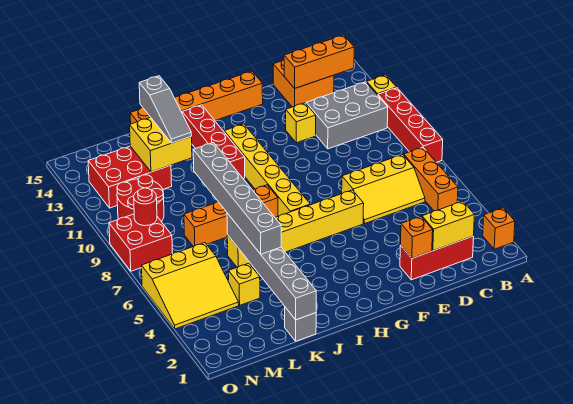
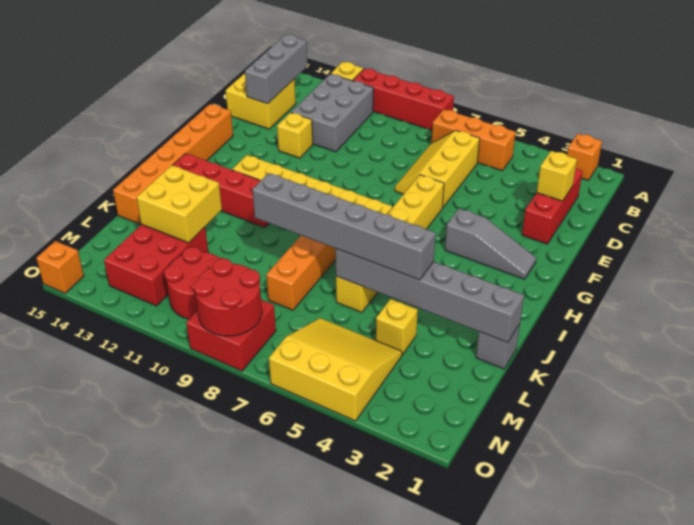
orange 1x3 brick [284,35,354,88] -> grey 1x3 brick [245,35,307,104]
yellow 1x2 brick [422,201,474,251] -> yellow 1x1 brick [537,151,577,201]
yellow 2x3 slope [342,155,425,224] -> yellow 2x3 slope turned to [395,131,480,208]
orange 2x2 brick [273,60,334,107] -> yellow 2x2 brick [226,73,296,129]
orange 1x1 brick [400,216,433,258] -> orange 1x1 brick moved to [36,241,84,293]
grey 1x3 slope [139,76,191,143] -> grey 1x3 slope moved to [445,209,536,279]
yellow 3x3 slope [141,243,239,329] -> yellow 3x3 slope turned to [269,318,402,421]
red 1x1 round brick [134,188,157,226] -> red 2x2 round brick [193,258,262,336]

